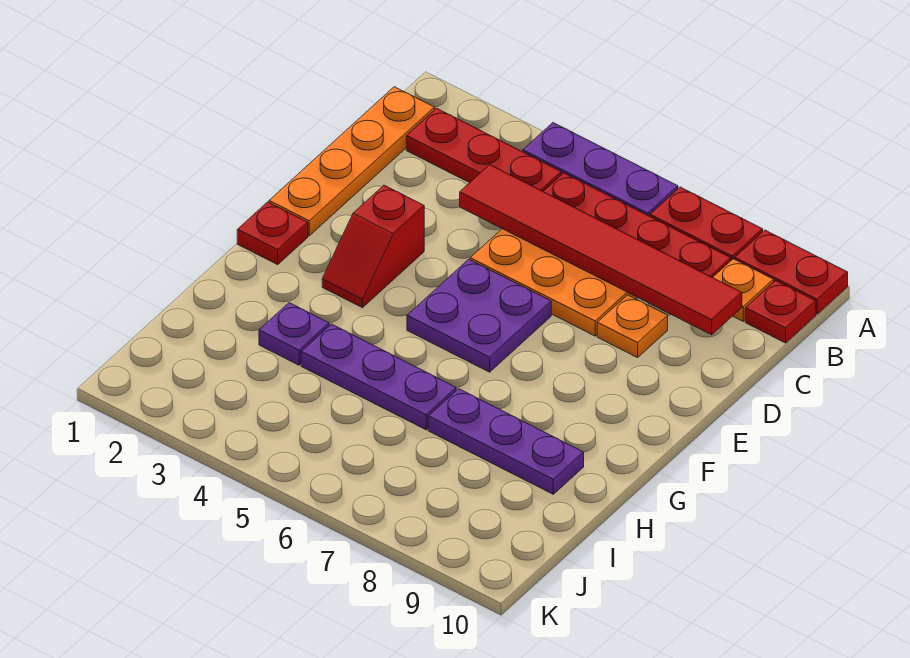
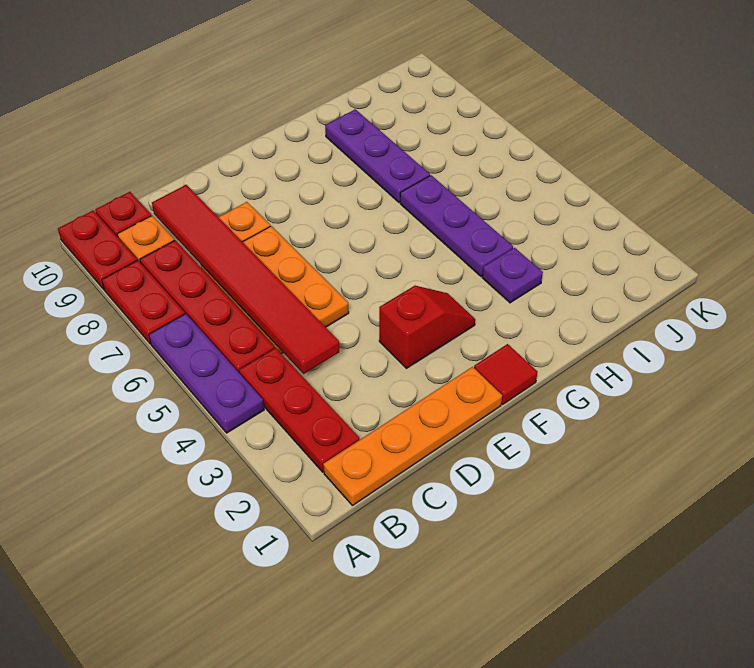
purple 2x2 plate [407,259,551,372] -> none
red 1x1 plate [237,202,308,265] -> red 1x1 tile [474,344,538,404]

